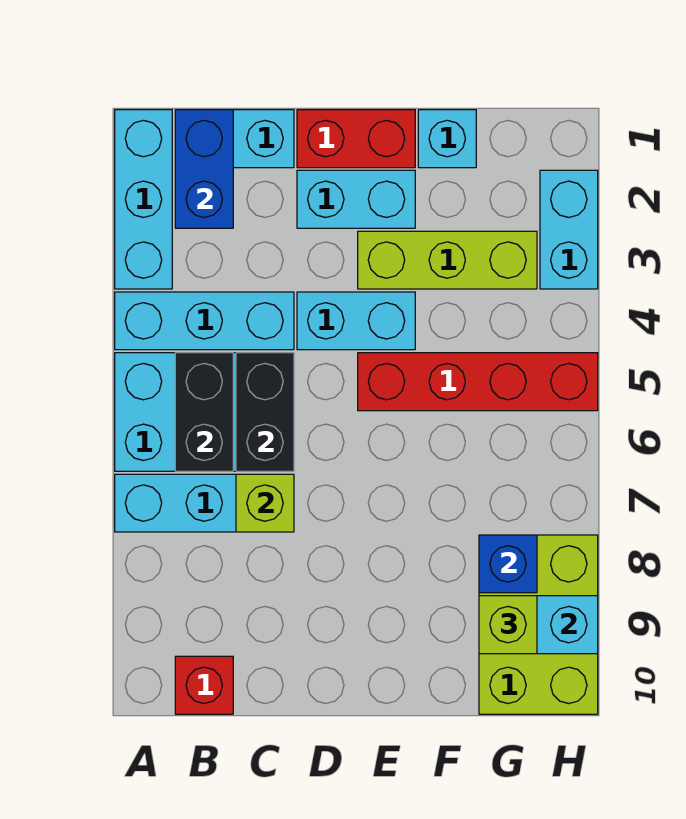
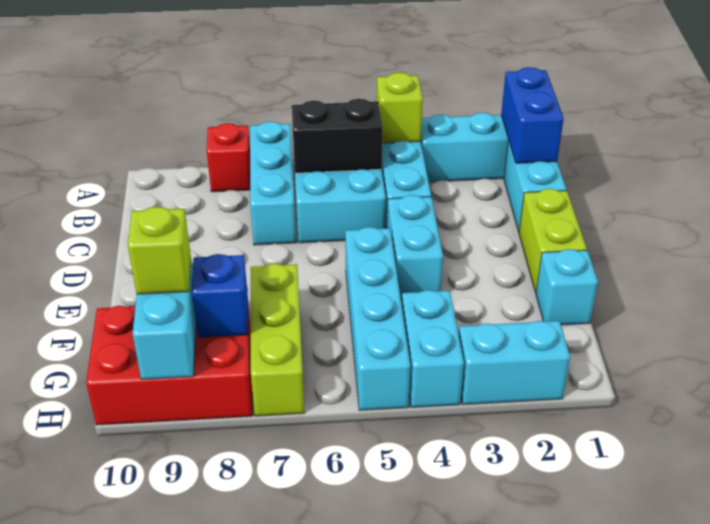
blue 1x2 brick [175,110,233,228] -> blue 1x2 brick turned to [501,67,564,163]
red 1x1 brick [175,656,233,714] -> red 1x1 brick moved to [207,123,250,192]
black 1x2 brick [236,353,294,471] -> none
lime 1x1 brick [236,474,294,532] -> lime 1x1 brick moved to [377,73,423,143]
red 1x2 brick [297,110,415,168] -> lime 1x2 brick [519,189,587,292]
cyan 1x2 brick [297,170,415,228] -> cyan 1x2 brick moved to [402,290,464,407]
lime 1x3 brick [358,231,537,289] -> lime 1x3 brick moved to [251,264,305,416]
red 1x4 brick [358,353,598,411] -> cyan 1x4 brick [345,227,410,410]
lime 2x3 brick [479,535,598,714] -> red 2x3 brick [86,305,252,425]

